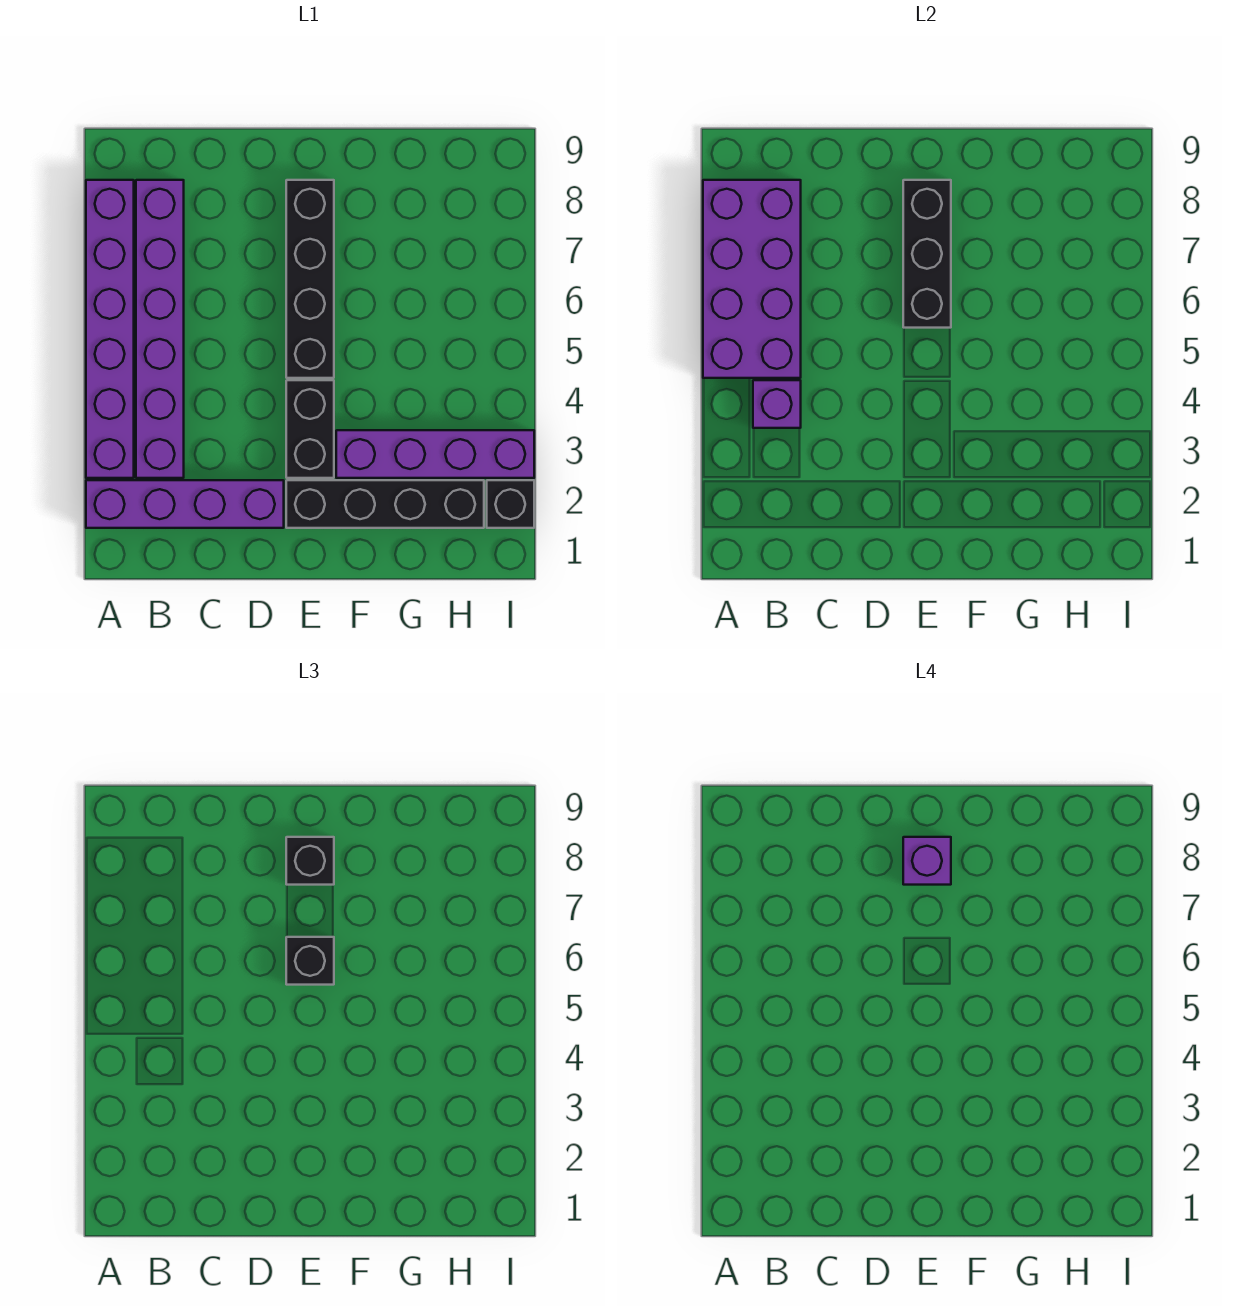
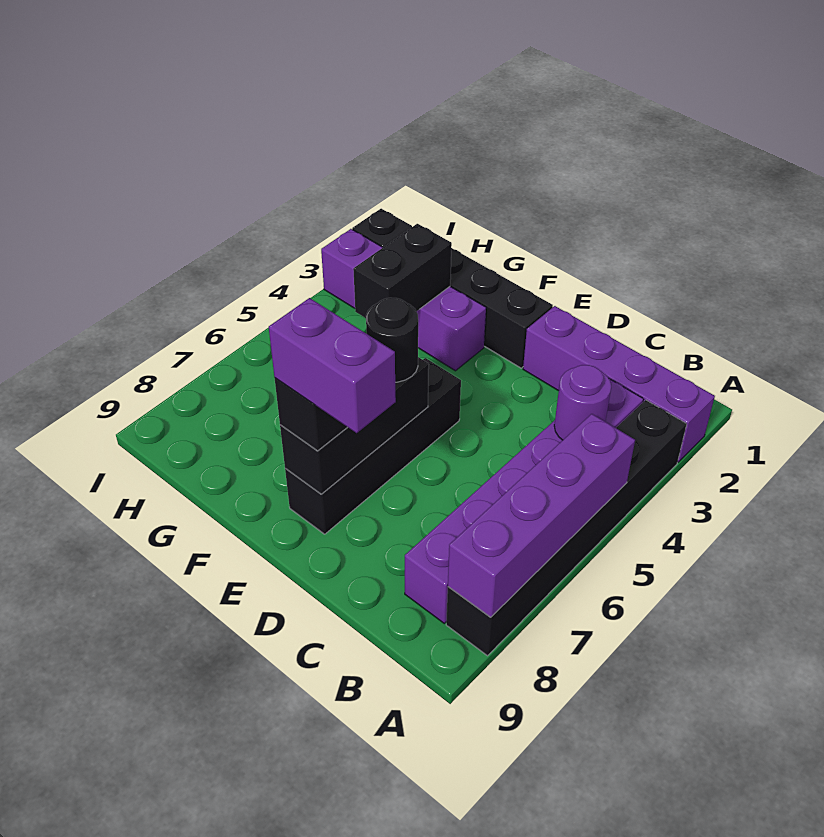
purple 1x6 brick [86,180,134,478] -> black 1x6 brick [446,400,687,656]
purple 2x4 brick [703,180,801,378] -> purple 1x4 brick [448,414,635,617]
purple 1x1 brick [753,380,801,428] -> purple 1x1 round brick [554,365,611,440]
black 1x2 brick [286,380,334,478] -> black 1x2 brick moved to [353,224,452,318]
black 1x1 brick [286,937,334,985] -> black 1x1 round brick [366,298,418,382]
purple 1x1 brick [903,837,951,885] -> purple 1x2 brick [269,298,396,433]

